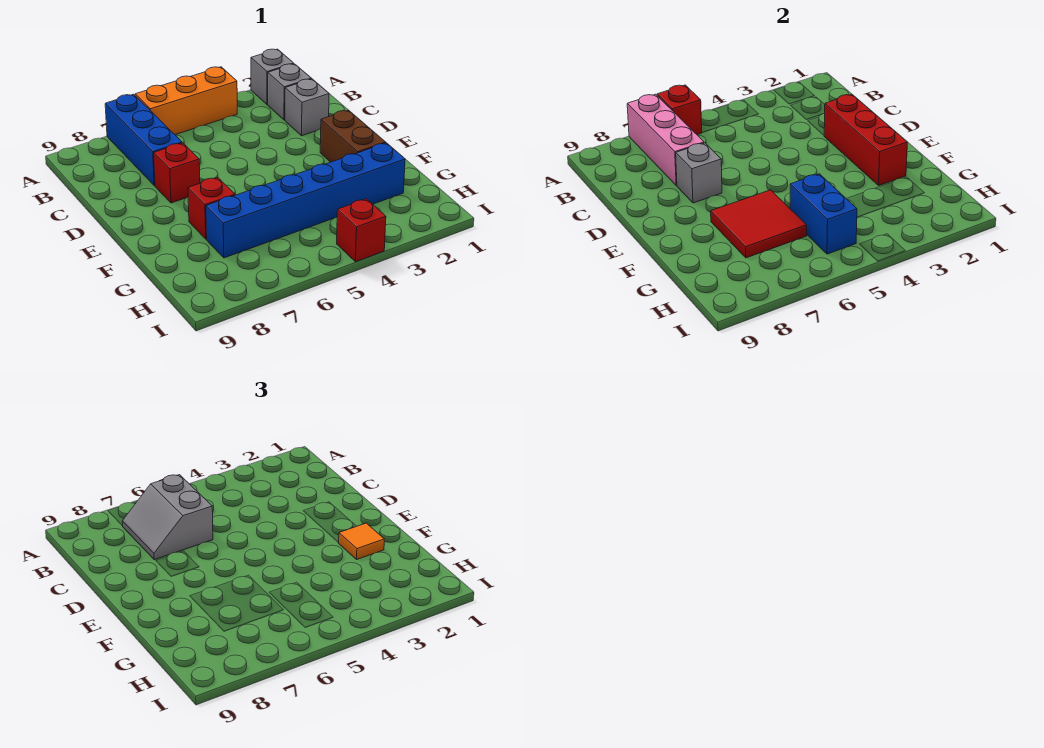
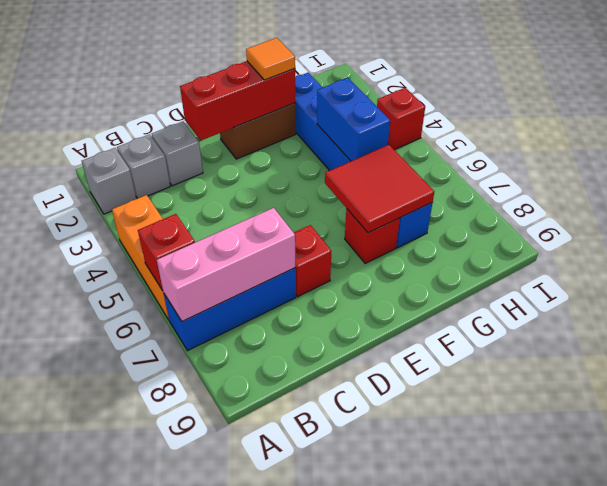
grey 2x2 slope [122,475,213,560] -> none
grey 1x1 brick [676,143,722,203] -> none
blue 1x2 brick [790,174,857,254] -> blue 1x2 brick turned to [317,78,390,161]

